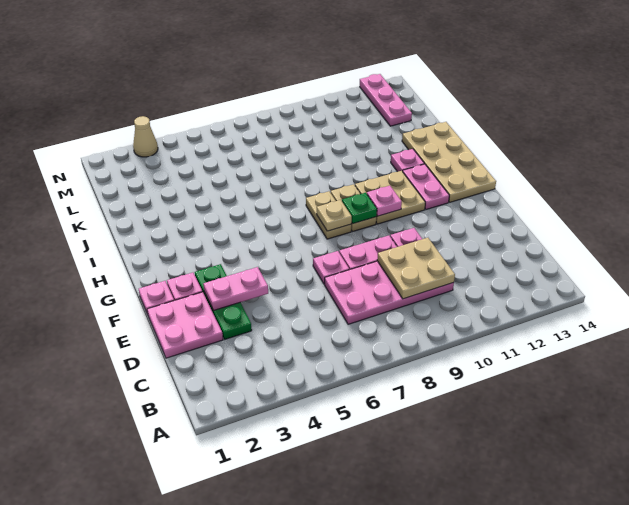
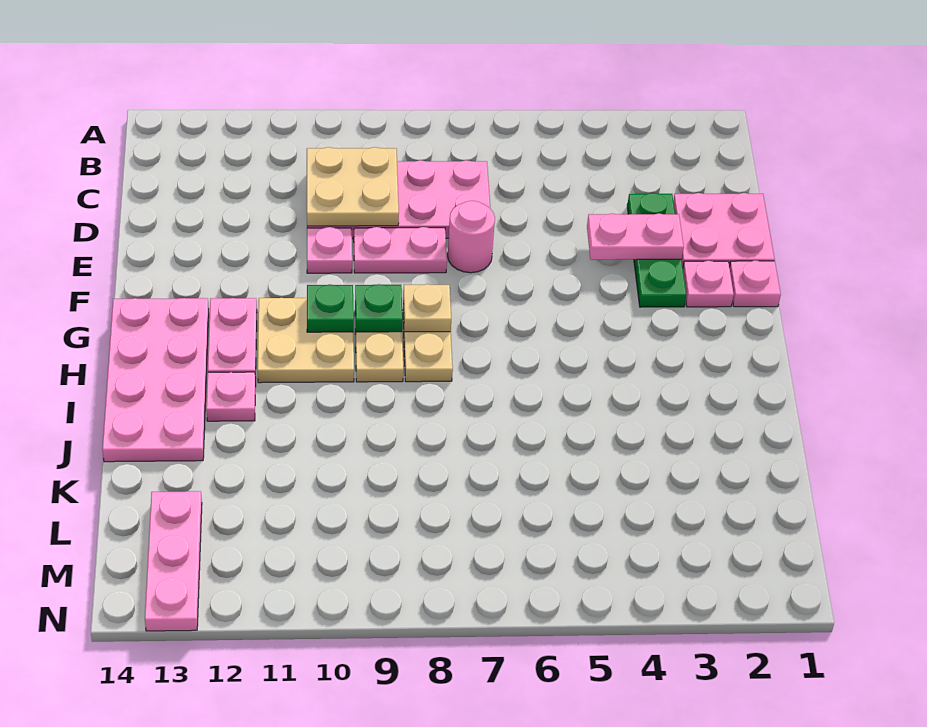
pink 1x1 plate [313,251,349,284] -> pink 1x1 round brick [448,201,495,273]
pink 1x1 plate [367,186,402,216] -> green 1x1 plate [307,285,354,332]
tan 2x4 plate [402,122,496,202] -> pink 2x4 plate [102,298,209,462]
tan 1x1 cone [133,116,158,157] -> none

